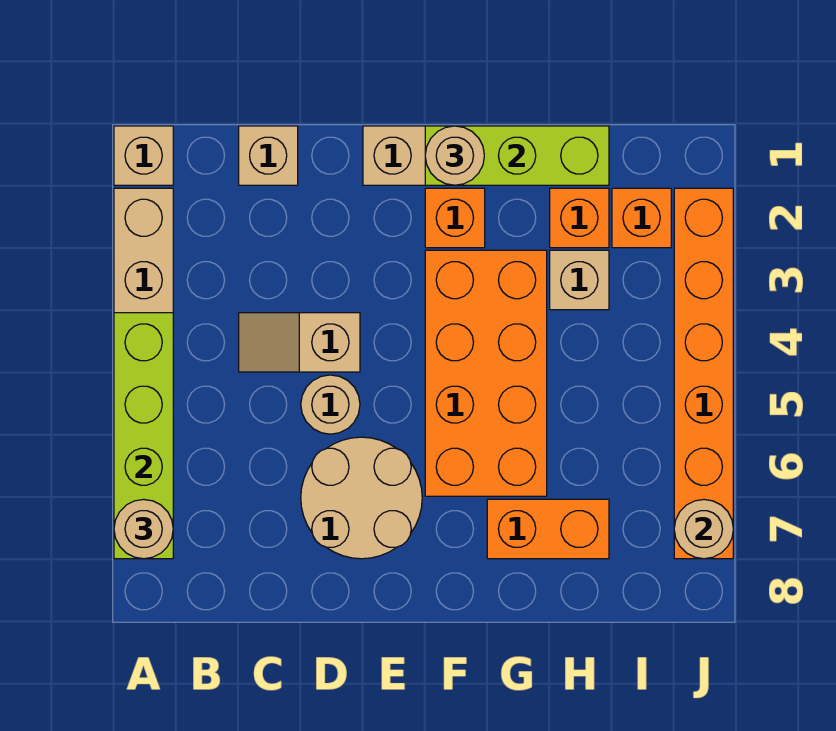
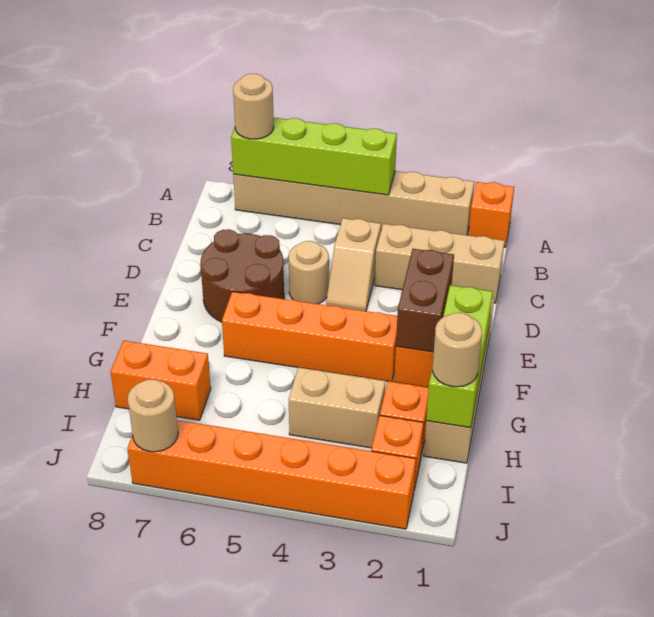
tan 1x1 brick [114,126,173,185] -> orange 1x1 brick [468,182,514,247]
tan 1x1 brick [239,126,298,185] -> tan 1x3 brick [375,224,505,303]
tan 1x2 slope [239,313,360,372] -> tan 1x2 slope turned to [326,218,381,311]
tan 2x2 round brick [301,437,422,559] -> brown 2x2 round brick [200,229,284,322]
none -> brown 1x2 brick [396,249,454,352]
tan 1x1 round brick [425,126,484,185] -> tan 1x1 round brick moved to [433,313,482,387]
orange 2x4 brick [425,250,547,496] -> orange 1x4 brick [222,292,397,382]
orange 1x2 brick [487,499,609,559] -> orange 1x2 brick turned to [111,341,211,420]
tan 1x1 brick [550,250,609,310] -> tan 1x2 brick [289,367,386,448]

